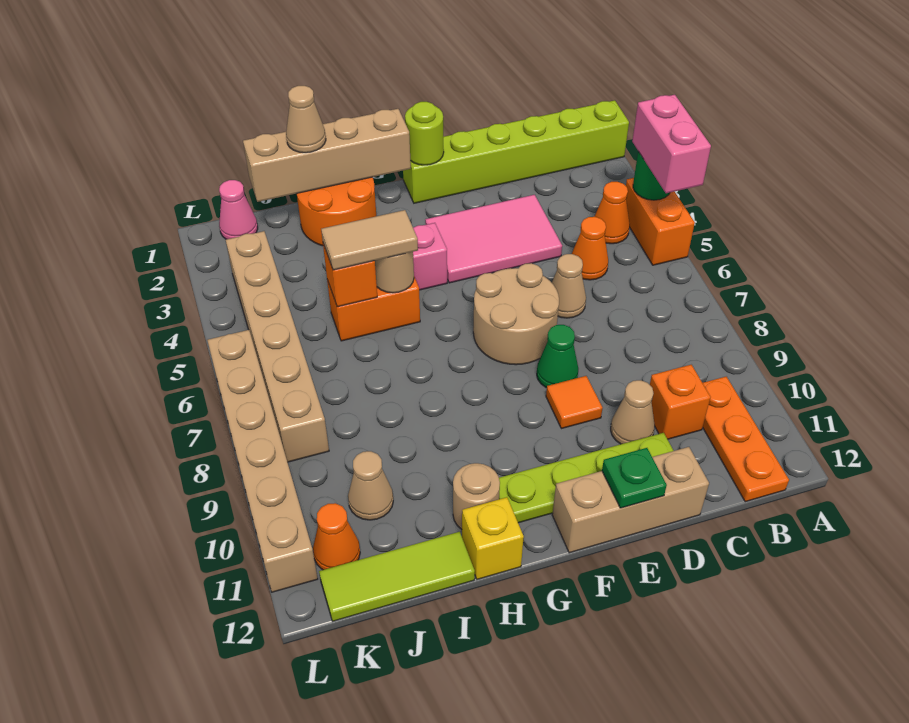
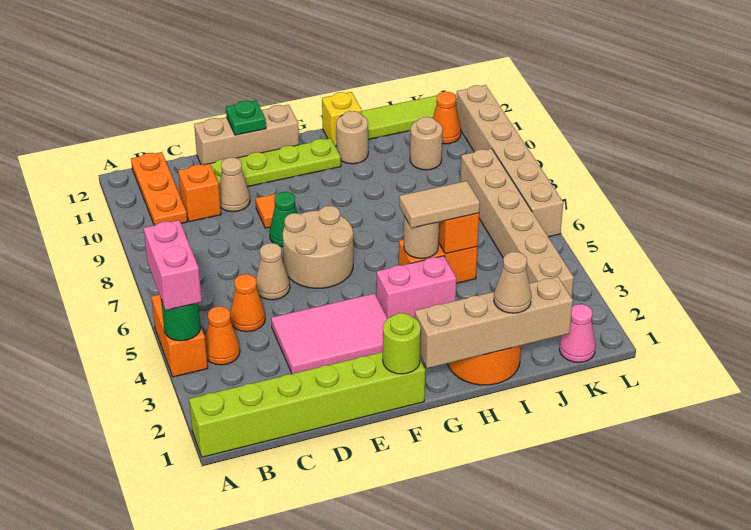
tan 1x1 cone [348,451,393,520] -> tan 1x1 round brick [410,117,443,170]

